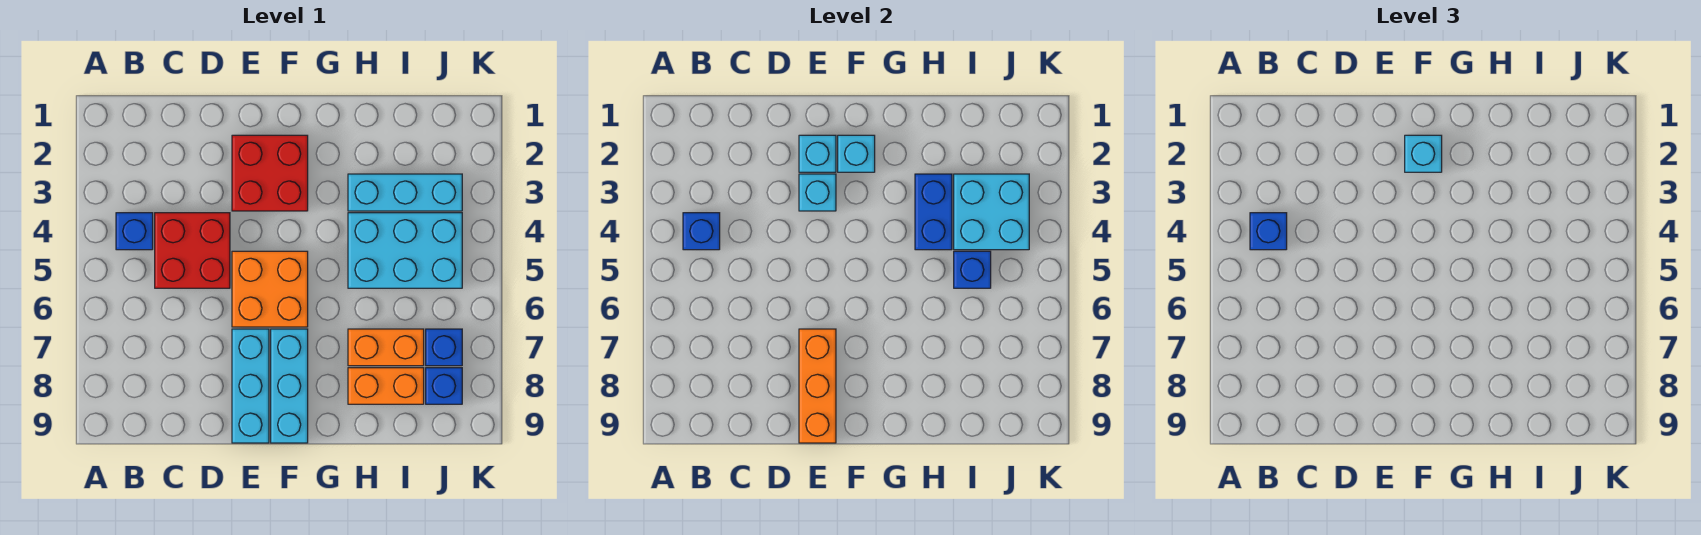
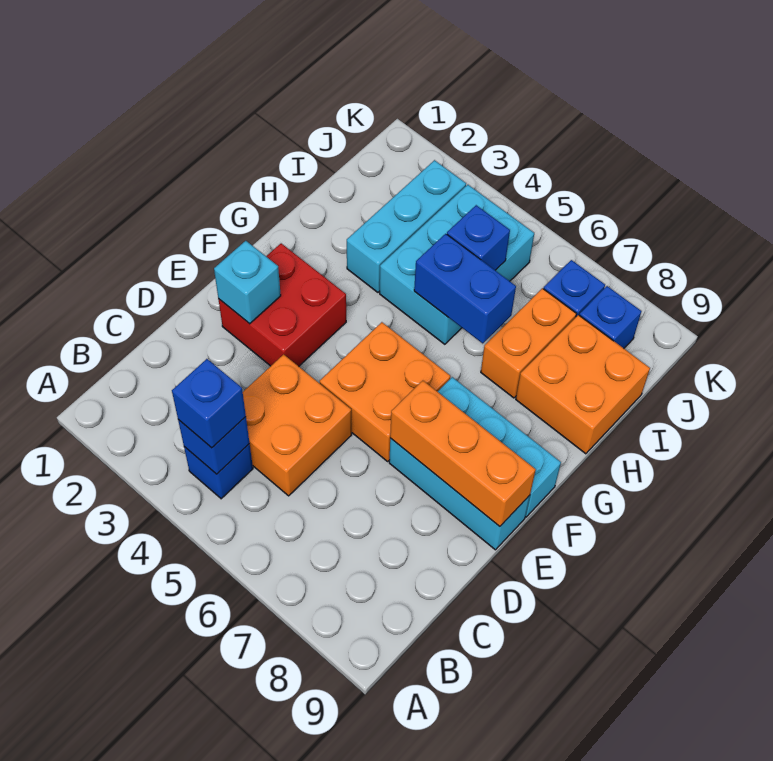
red 2x2 brick [155,213,230,288] -> orange 2x2 brick [243,354,352,496]
cyan 1x1 brick [799,174,836,211] -> none
cyan 1x1 brick [838,135,875,172] -> none
cyan 1x1 brick [1405,135,1442,172] -> none
blue 1x2 brick [915,174,952,250] -> blue 1x2 brick moved to [414,234,516,344]
orange 1x2 brick [348,368,424,404] -> orange 2x2 brick [516,315,650,454]
cyan 2x2 brick [954,174,1029,250] -> none

